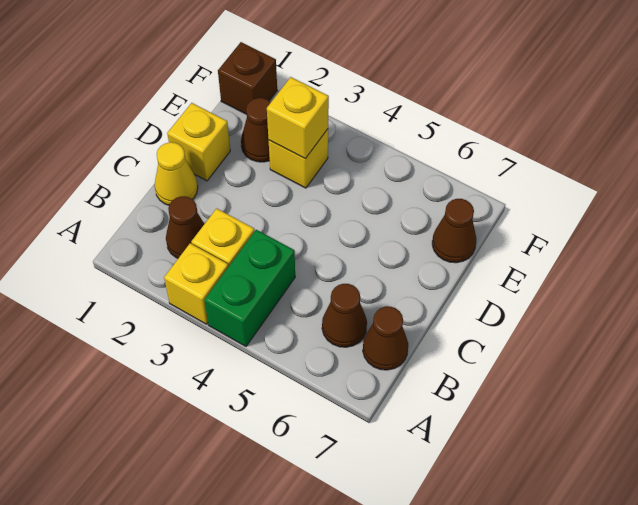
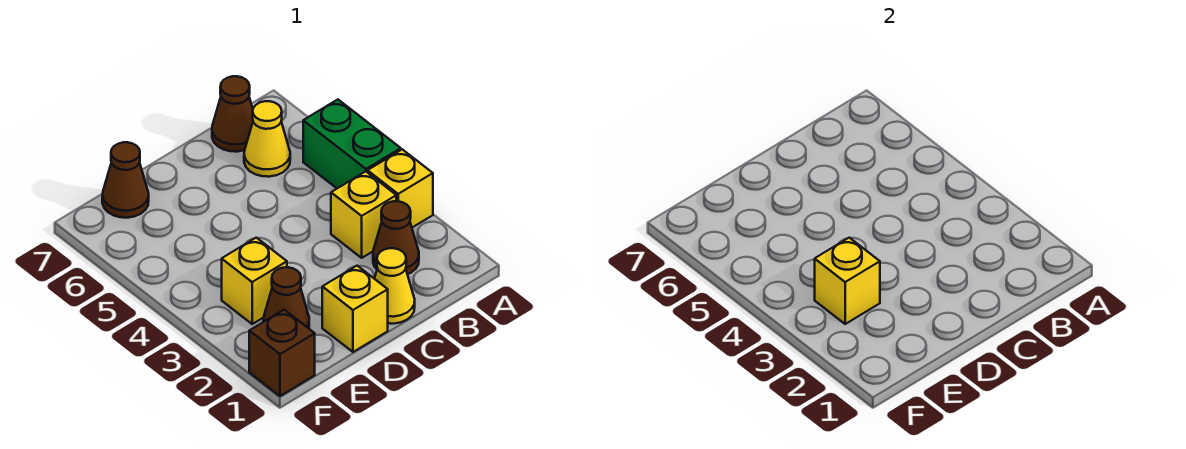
green 1x2 brick [204,230,295,346] -> green 1x2 brick turned to [303,100,401,188]
brown 1x1 cone [322,284,367,347] -> yellow 1x1 cone [244,101,290,177]

